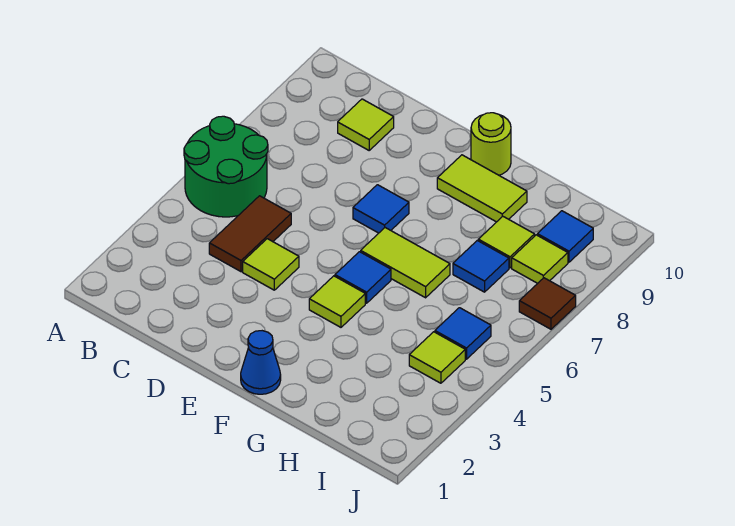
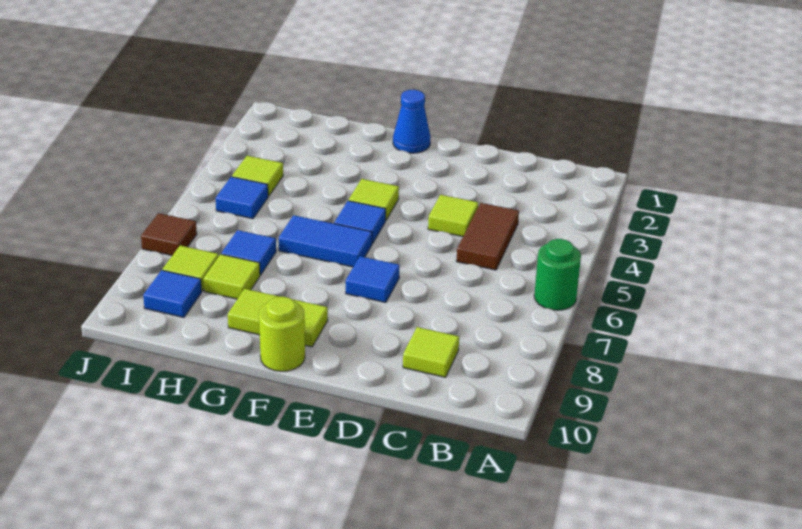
green 2x2 round brick [184,116,268,217] -> green 1x1 round brick [534,239,581,310]
lime 1x2 tile [361,228,450,298] -> blue 1x2 tile [279,215,372,267]

